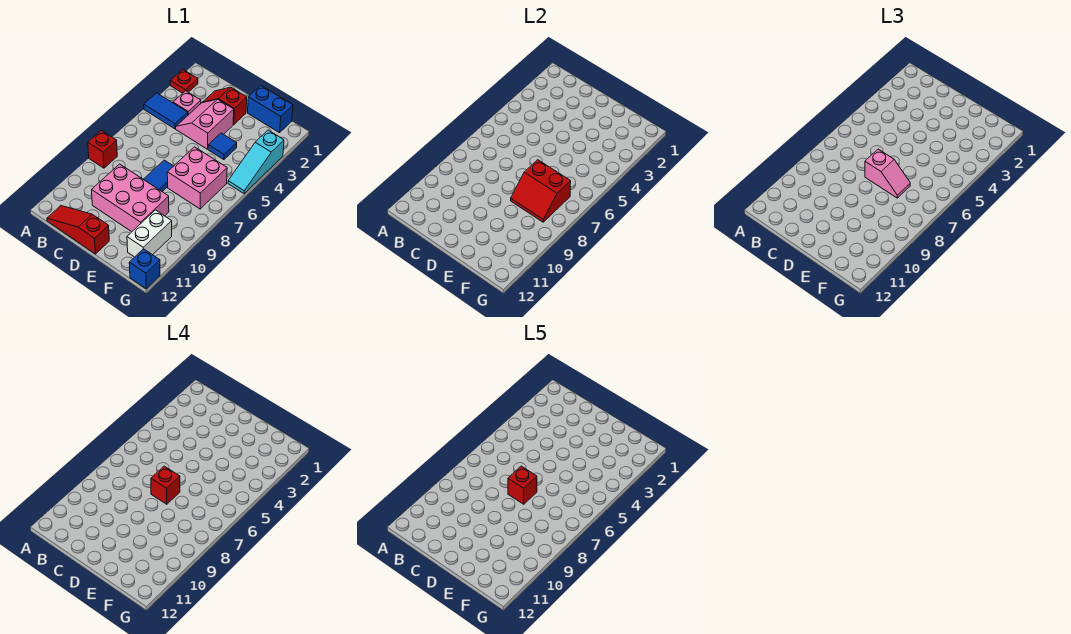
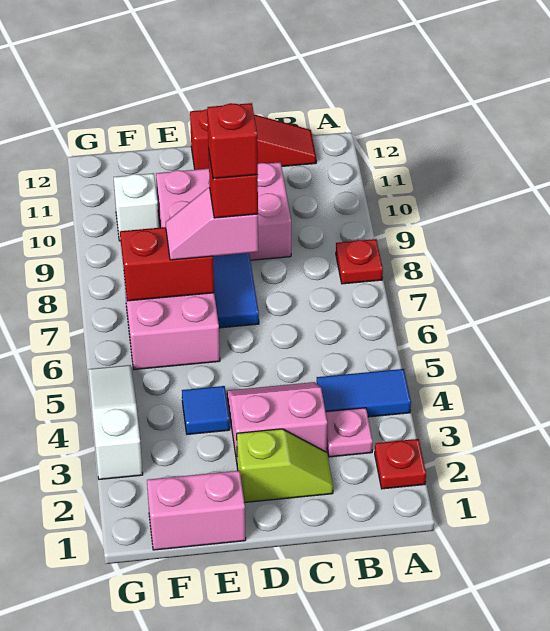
red 1x1 brick [88,130,117,168] -> red 1x1 plate [336,239,383,284]
red 1x2 slope [203,87,247,124] -> lime 1x2 slope [237,429,333,503]
pink 2x2 slope [176,99,234,149] -> pink 2x2 slope turned to [227,382,327,462]
blue 1x2 brick [248,86,293,133] -> pink 1x2 brick [147,471,246,550]
white 1x2 brick [127,210,172,257] -> white 1x1 brick [114,173,159,241]
cyan 1x3 slope [228,130,284,194] -> white 1x3 slope [88,365,143,479]
blue 1x1 brick [129,249,160,289] -> none

